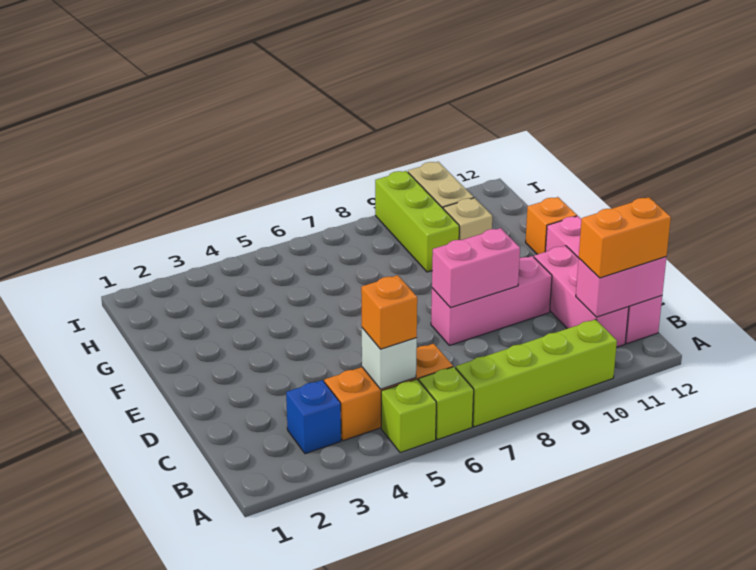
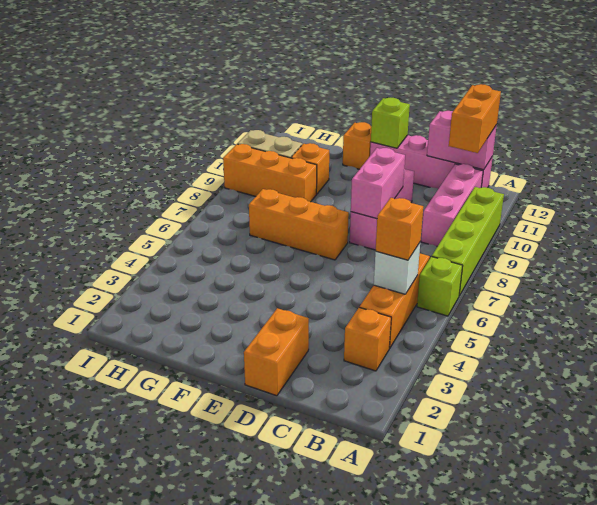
lime 1x1 brick [381,379,436,453] -> lime 1x1 brick moved to [371,98,410,148]
blue 1x1 brick [286,380,341,454] -> orange 1x1 brick [344,307,391,371]
pink 1x3 brick [534,246,629,347] -> pink 1x3 brick turned to [421,164,483,247]
pink 1x2 brick [576,257,666,317] -> pink 1x2 brick turned to [427,111,497,170]
none -> orange 1x2 brick [244,308,309,396]
none -> orange 1x3 brick [249,189,349,260]
lime 1x3 brick [375,171,459,272] -> orange 1x3 brick [223,144,317,202]
tan 1x1 brick [443,198,492,240] -> orange 1x1 brick [291,143,329,194]

